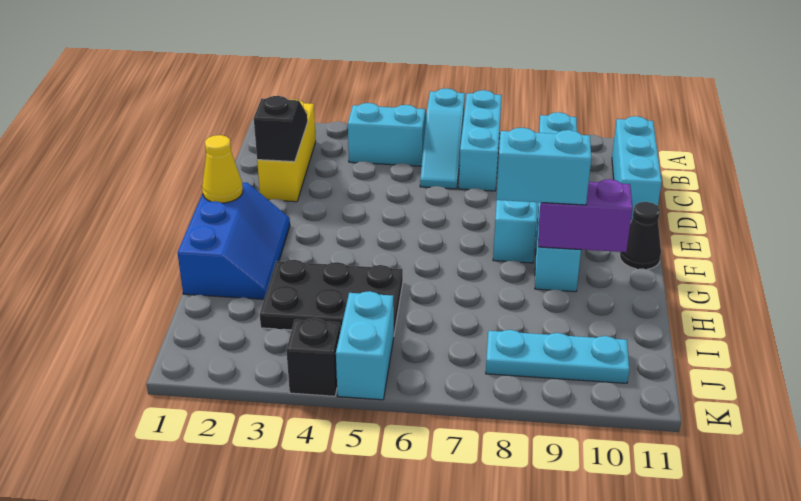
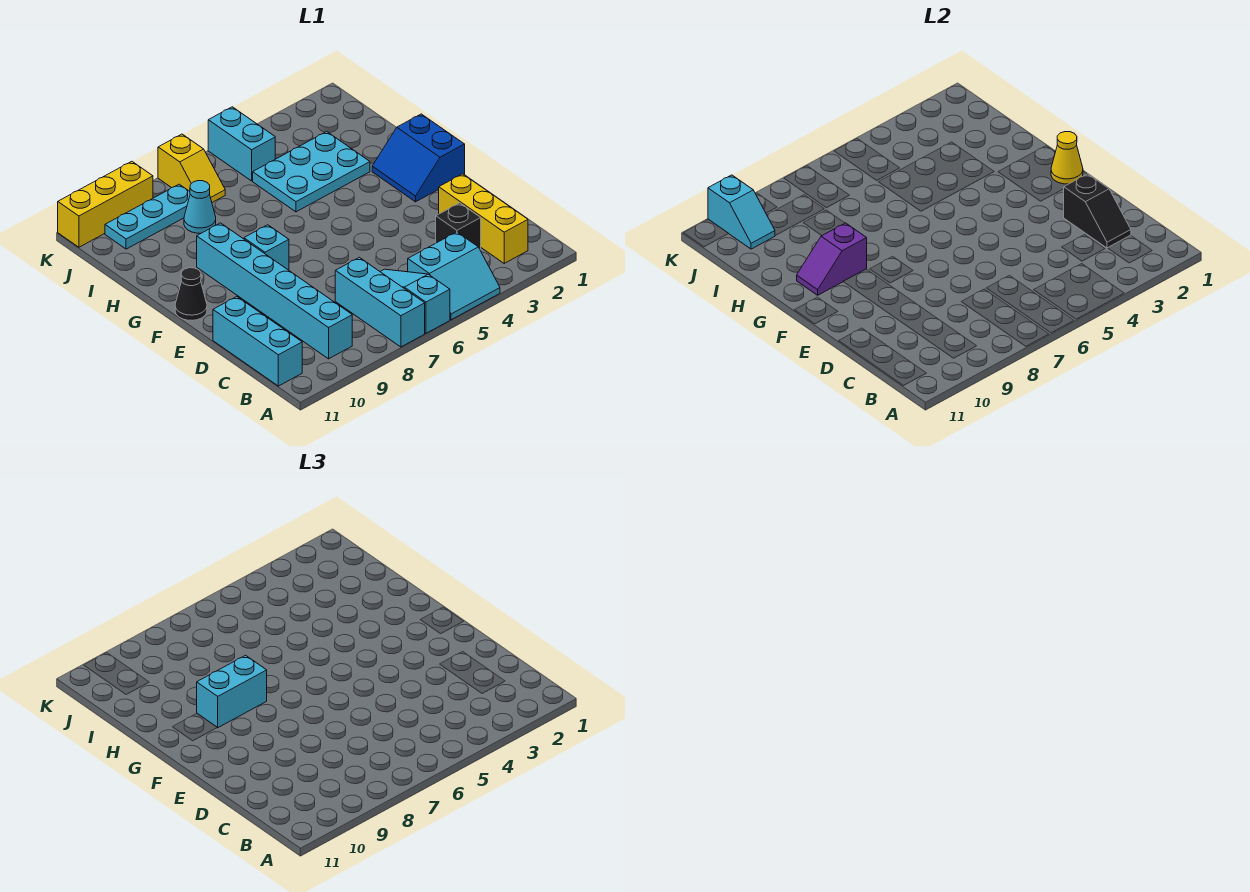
blue 2x3 slope [178,182,290,299] -> blue 2x2 slope [372,114,465,202]
purple 1x2 brick [538,179,633,252] -> purple 1x2 slope [797,223,867,295]
black 2x3 plate [260,260,403,333] -> cyan 2x3 plate [253,132,370,212]
none -> cyan 1x1 cone [184,181,216,233]
none -> yellow 1x2 slope [158,134,225,202]
none -> cyan 1x2 slope [708,175,775,249]
black 1x1 brick [286,318,340,396] -> black 1x1 brick moved to [436,203,481,249]
none -> yellow 1x3 brick [58,161,153,247]

